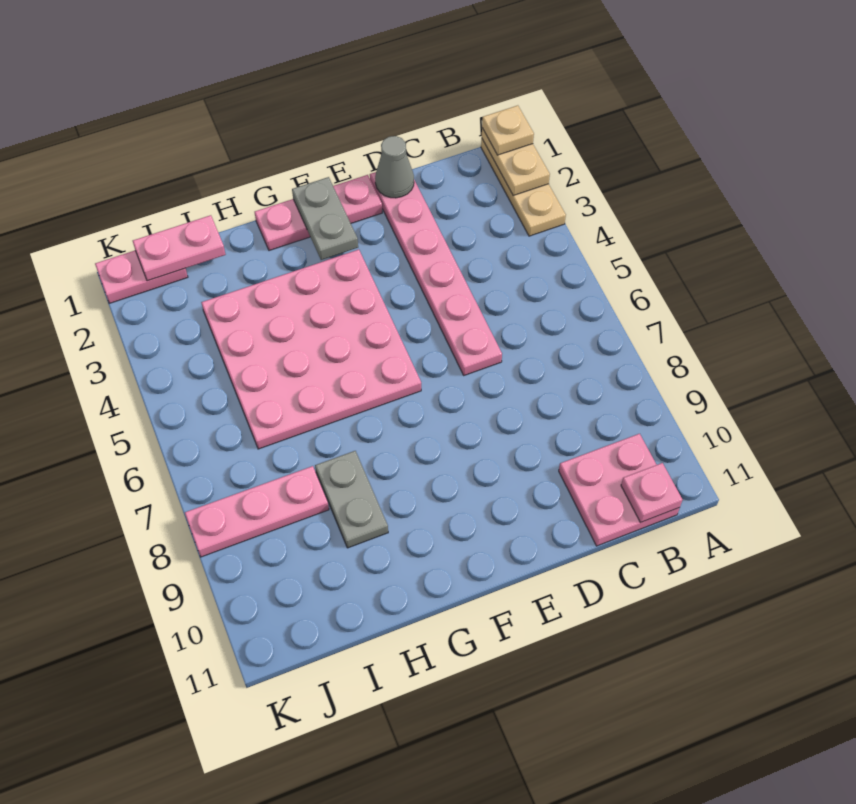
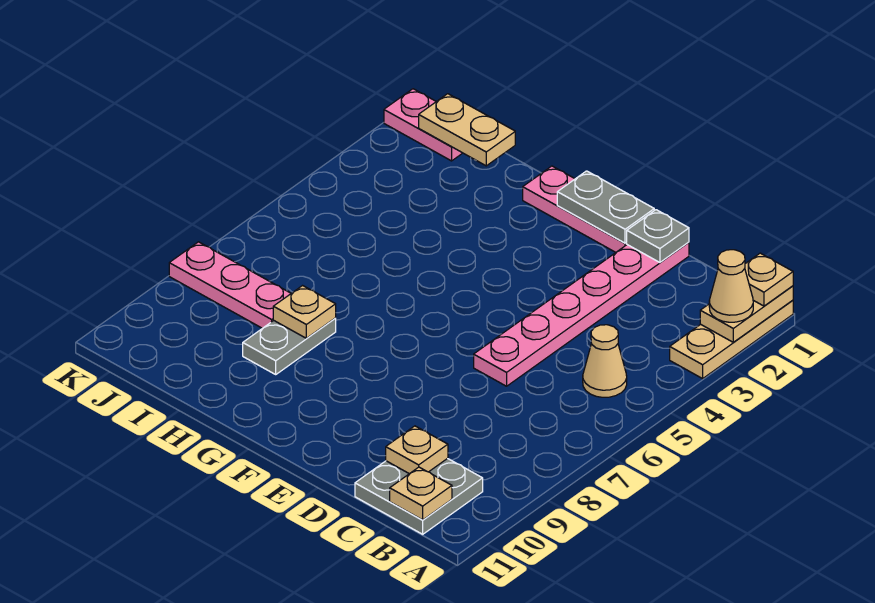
none -> tan 1x1 cone [709,250,753,322]
none -> tan 1x1 cone [583,325,627,397]
pink 2x2 plate [559,434,679,546] -> grey 2x2 plate [355,458,483,534]
pink 1x1 plate [621,463,683,523] -> tan 1x1 plate [390,467,452,520]
none -> tan 1x1 plate [386,426,448,474]
grey 1x1 cone [375,136,414,198] -> grey 1x1 plate [627,210,689,262]
grey 1x2 plate [292,177,358,260] -> grey 1x2 plate turned to [557,171,654,243]
pink 4x4 plate [201,250,421,449] -> none
none -> tan 1x1 plate [273,286,336,338]
pink 1x2 plate [133,215,226,281] -> tan 1x2 plate [419,94,515,166]

